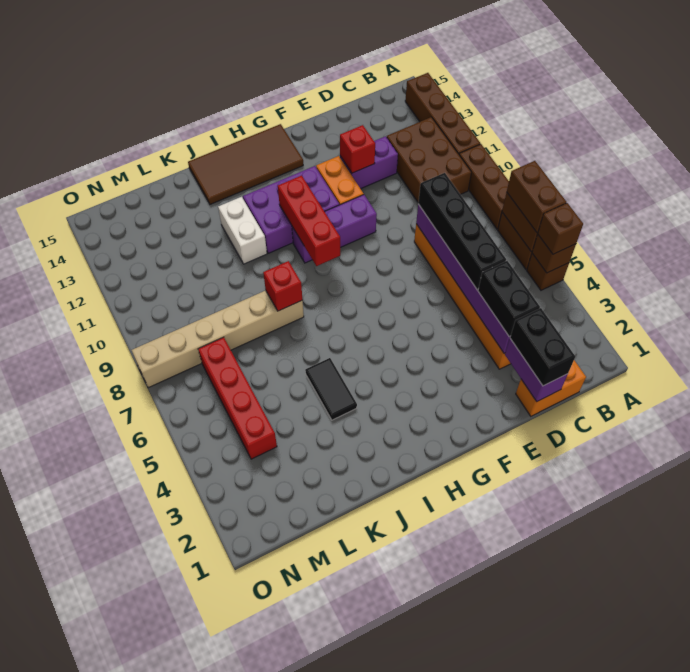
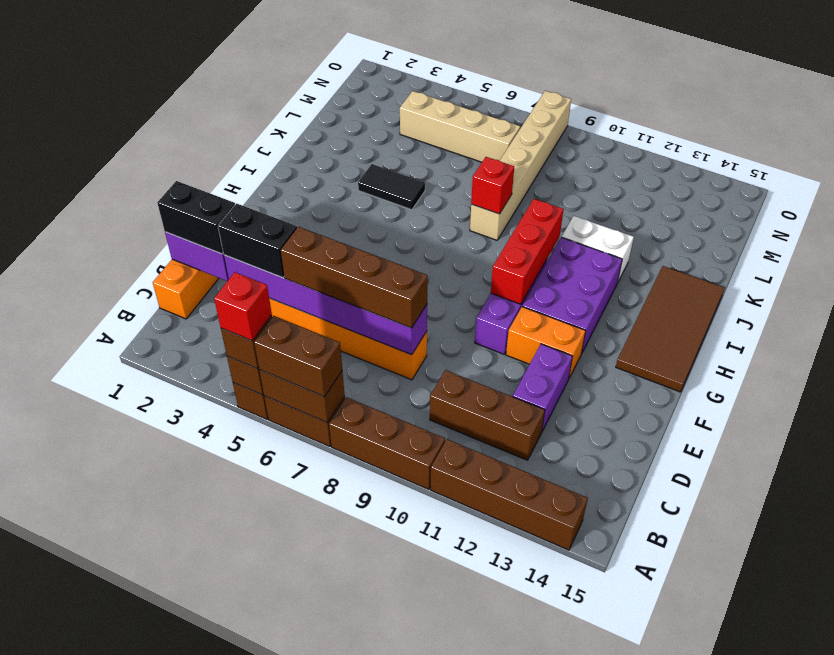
brown 2x3 brick [387,117,471,202] -> brown 1x3 brick [430,370,545,460]
black 1x4 brick [418,173,506,290] -> brown 1x4 brick [281,227,428,328]
red 1x1 brick [340,125,375,173] -> red 1x1 brick moved to [214,272,272,341]
red 1x3 brick [278,175,340,266] -> red 1x3 brick turned to [491,199,564,304]
red 1x4 brick [198,337,277,459] -> tan 1x4 brick [400,91,520,162]

